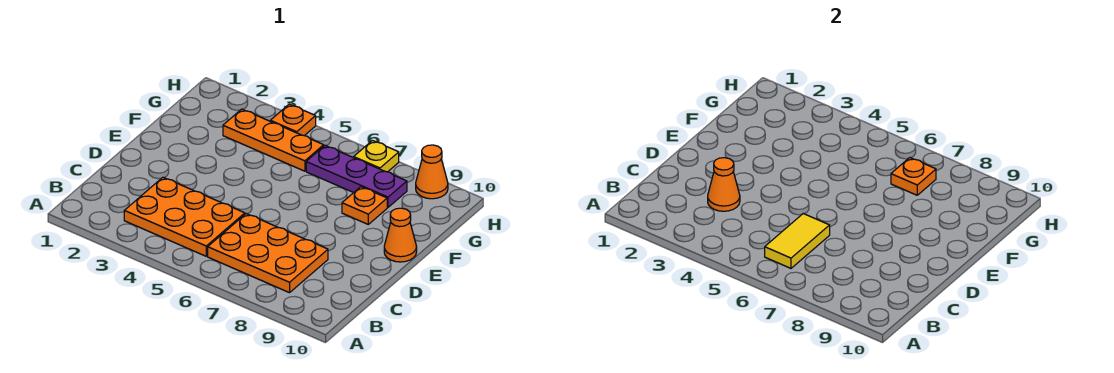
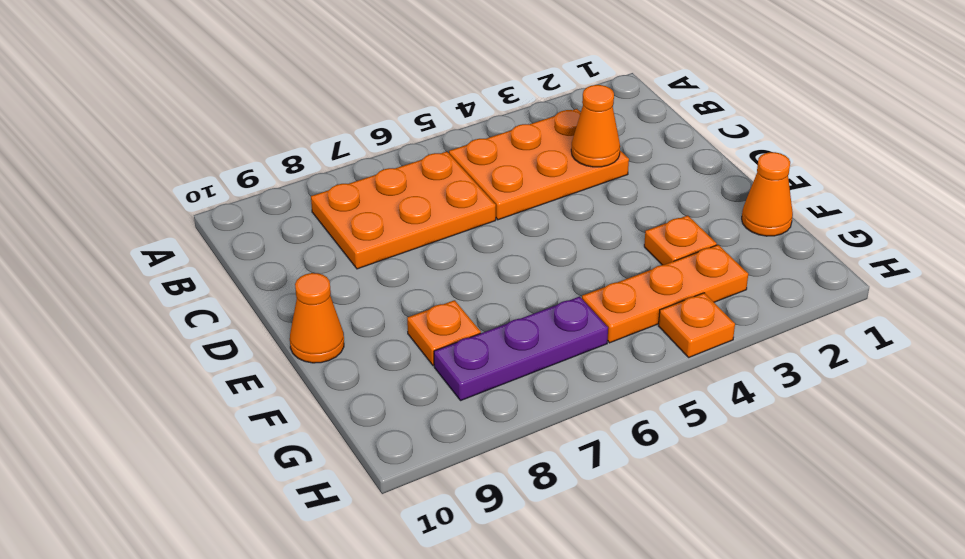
yellow 1x2 tile [765,214,830,268] -> none
orange 1x1 plate [891,158,936,195] -> orange 1x1 plate moved to [644,215,717,265]
yellow 1x1 plate [354,141,399,172] -> none
orange 1x1 cone [416,145,448,199] -> orange 1x1 cone moved to [742,152,793,236]

